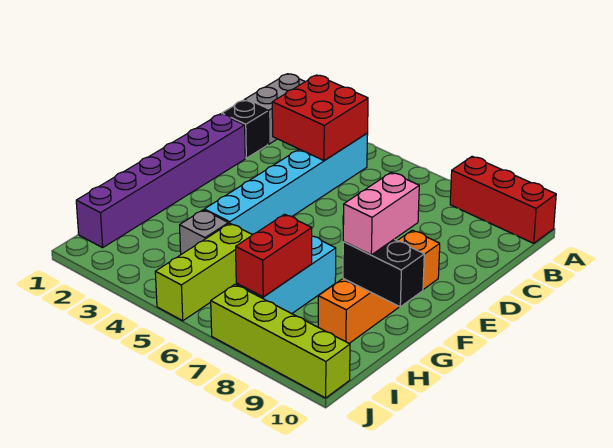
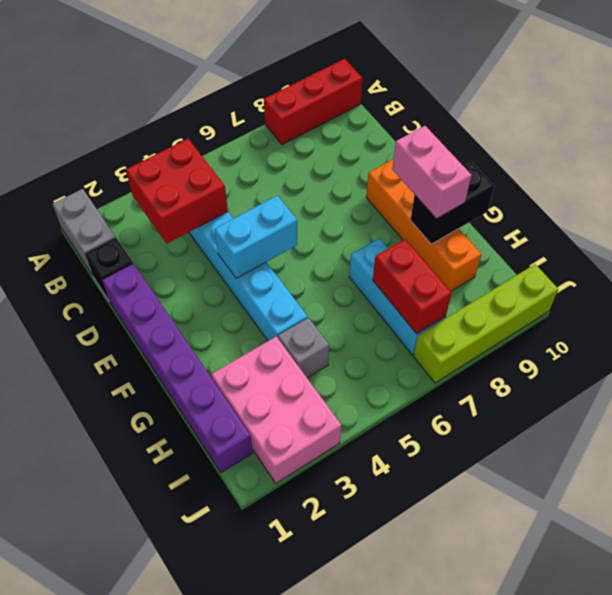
none -> cyan 1x2 brick [214,195,297,278]
none -> pink 2x3 brick [211,337,341,483]
lime 1x3 brick [155,223,252,321] -> none

